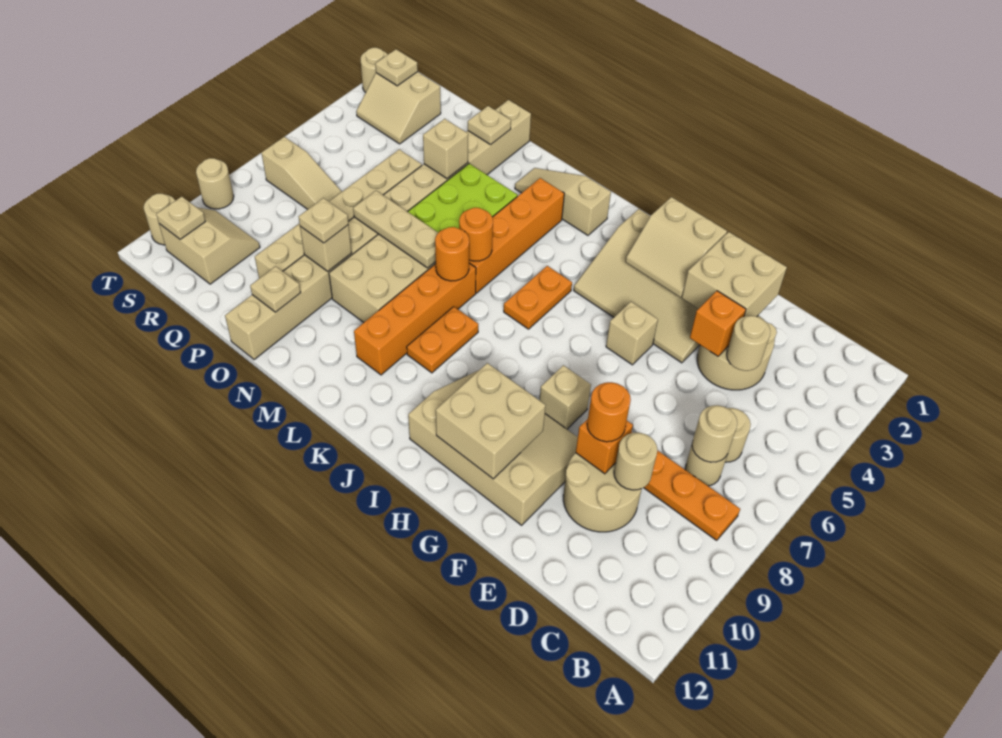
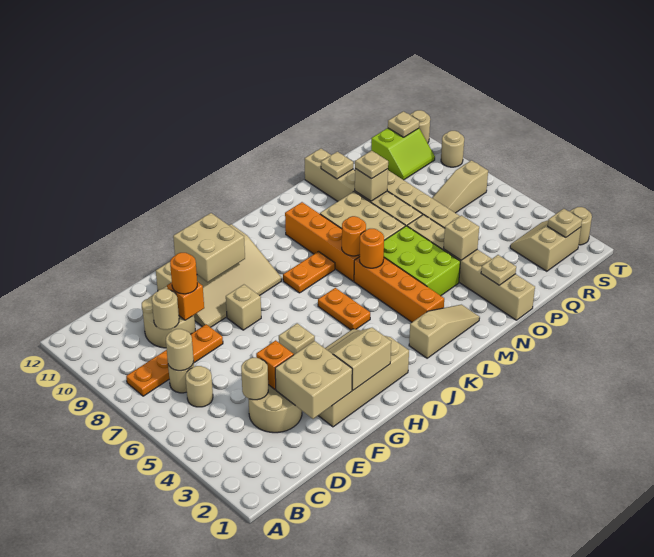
orange 1x2 plate [407,307,478,373] -> orange 1x2 plate turned to [283,252,335,293]
tan 1x3 plate [353,191,438,268] -> none
tan 2x2 slope [159,208,260,284] -> lime 2x2 slope [371,128,435,180]

